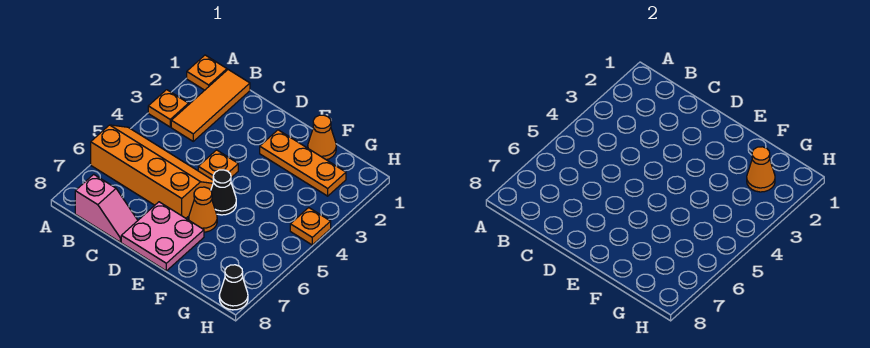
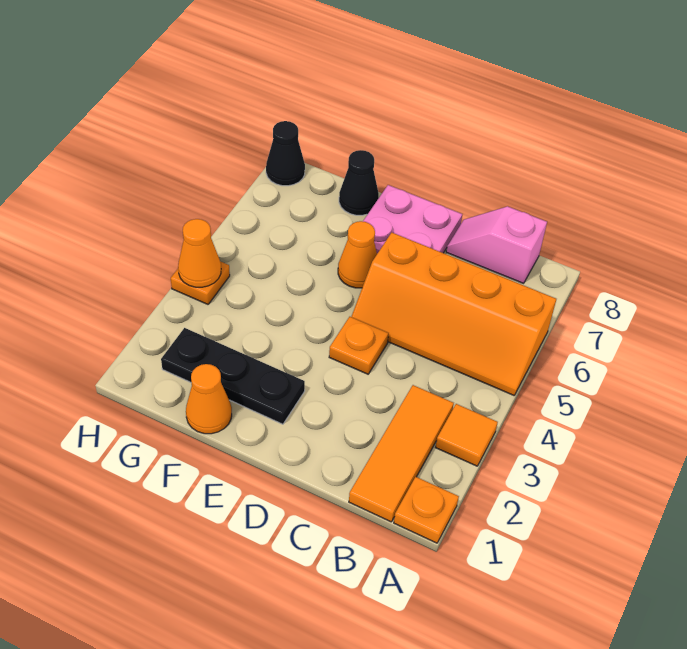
orange 1x1 plate [148,90,189,127] -> orange 1x1 tile [435,404,498,466]
orange 1x3 plate [260,130,346,196] -> black 1x3 plate [161,328,305,424]
black 1x1 cone [211,170,236,215] -> black 1x1 cone moved to [339,150,379,215]
orange 1x1 cone [747,147,775,192] -> orange 1x1 cone moved to [178,219,221,287]

